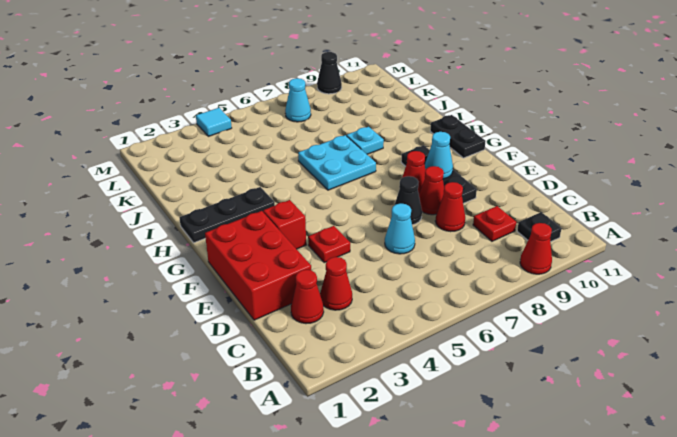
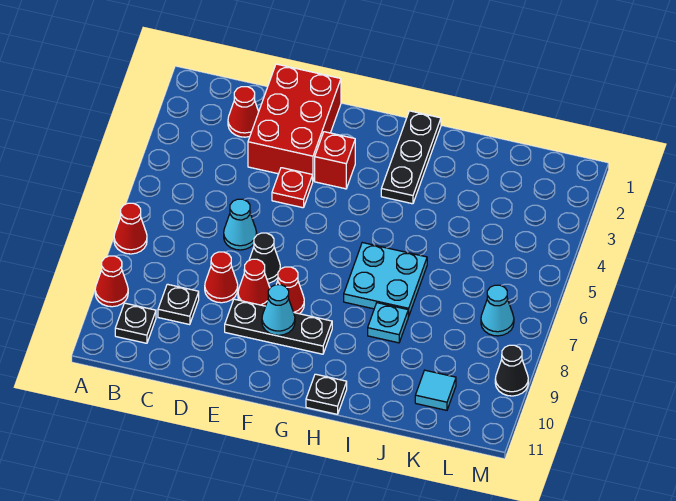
red 1x1 cone [320,257,352,310] -> red 1x1 cone moved to [114,203,147,254]
red 1x1 plate [473,206,516,241] -> black 1x1 plate [158,284,199,325]
red 2x3 brick [205,211,311,320] -> red 2x3 brick turned to [248,64,341,180]
black 1x2 plate [430,115,486,158] -> black 1x1 plate [306,374,347,414]
cyan 1x1 tile [196,108,232,136] -> cyan 1x1 tile moved to [415,370,456,410]

